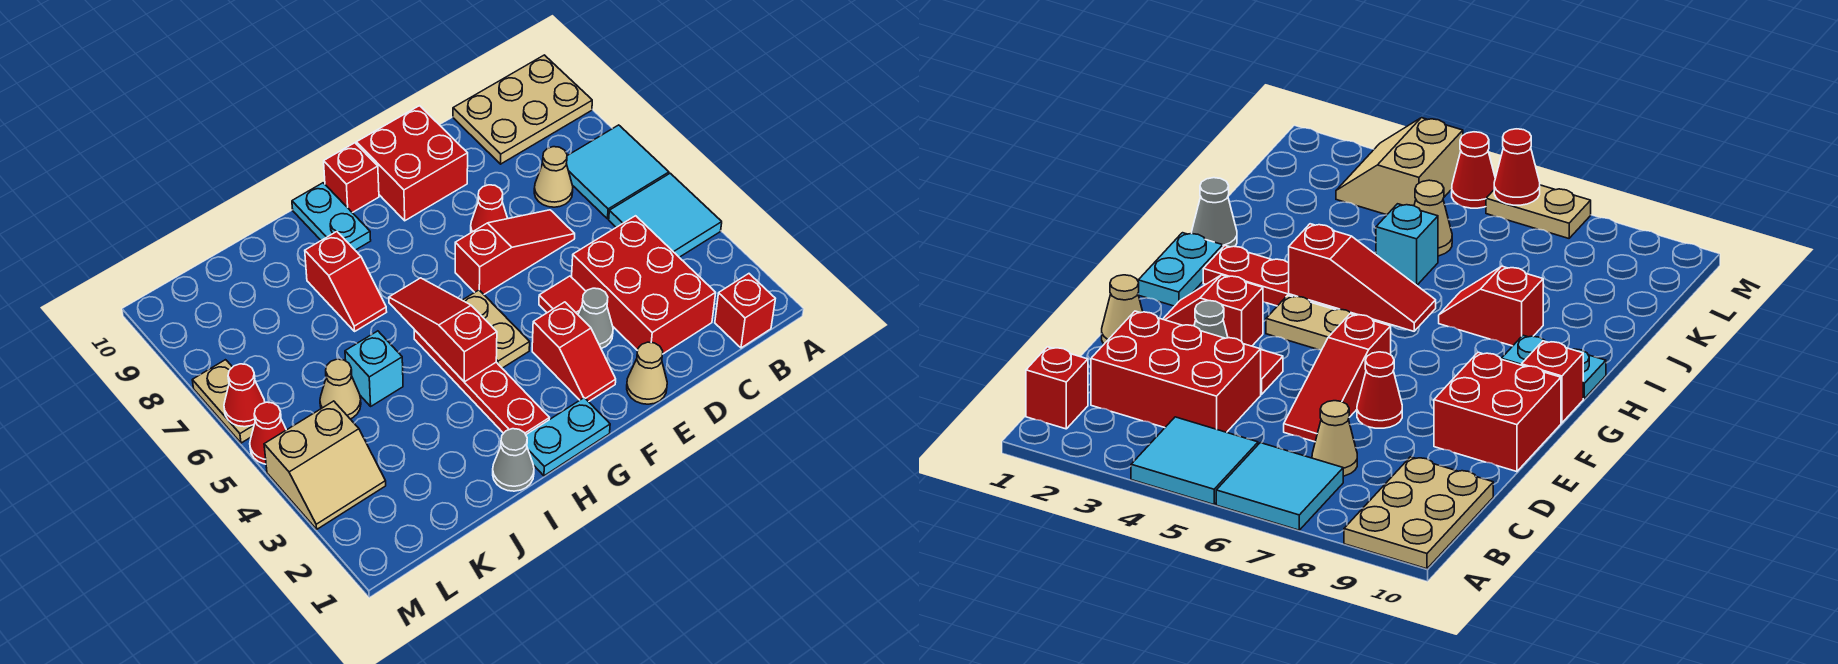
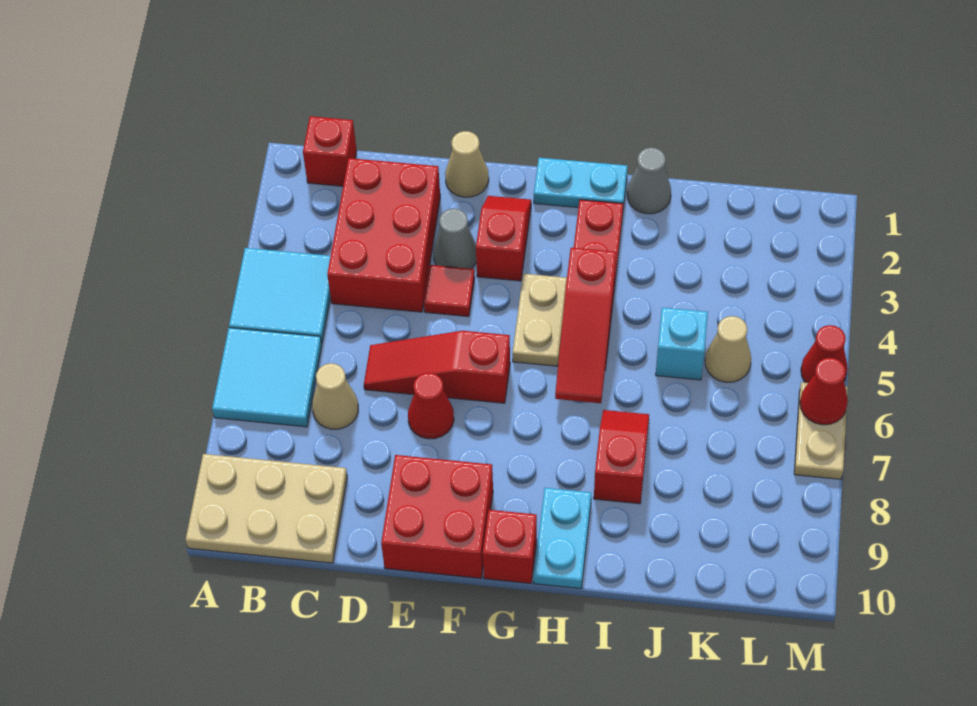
tan 2x2 slope [264,401,386,529] -> none

